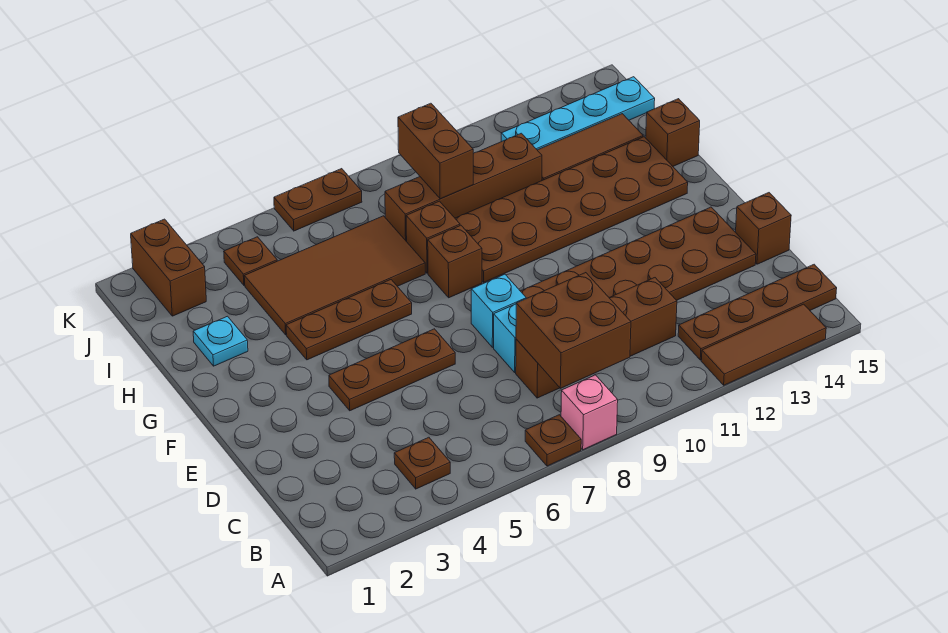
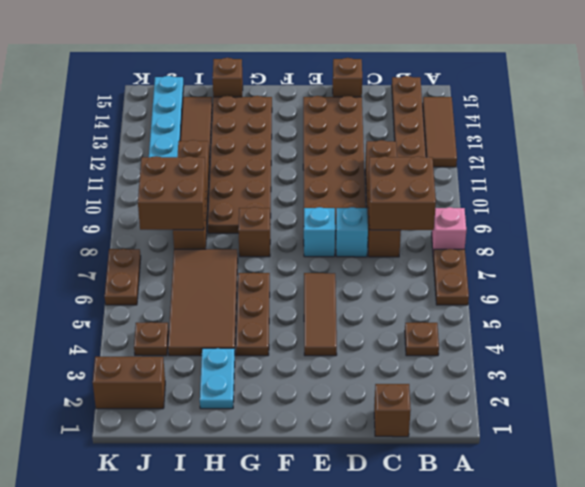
brown 1x1 plate [525,415,581,466] -> brown 1x2 plate [433,249,469,305]
brown 1x3 plate [329,329,455,411] -> brown 1x3 tile [304,273,337,356]
cyan 1x1 plate [193,316,248,366] -> cyan 1x2 plate [200,348,235,409]
brown 1x1 brick [406,201,460,273] -> brown 1x1 brick moved to [374,384,411,437]
brown 1x2 brick [398,103,473,199] -> brown 2x2 brick [138,156,206,230]

